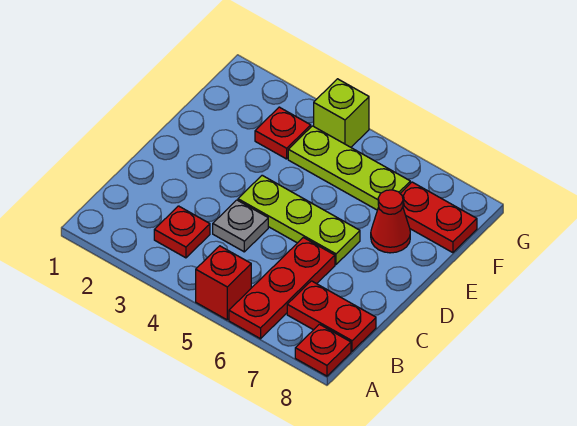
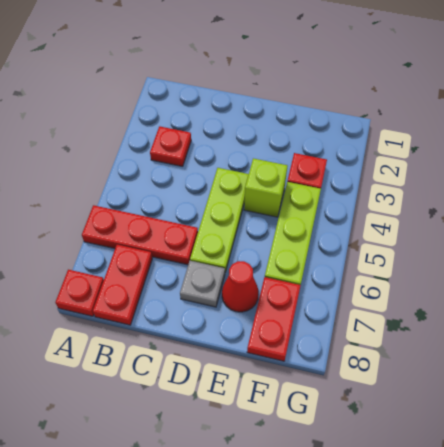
red 1x1 brick [196,246,251,320] -> none
grey 1x1 plate [213,200,268,252] -> grey 1x1 plate moved to [180,261,225,307]
lime 1x1 brick [314,79,369,147] -> lime 1x1 brick moved to [244,158,287,217]

